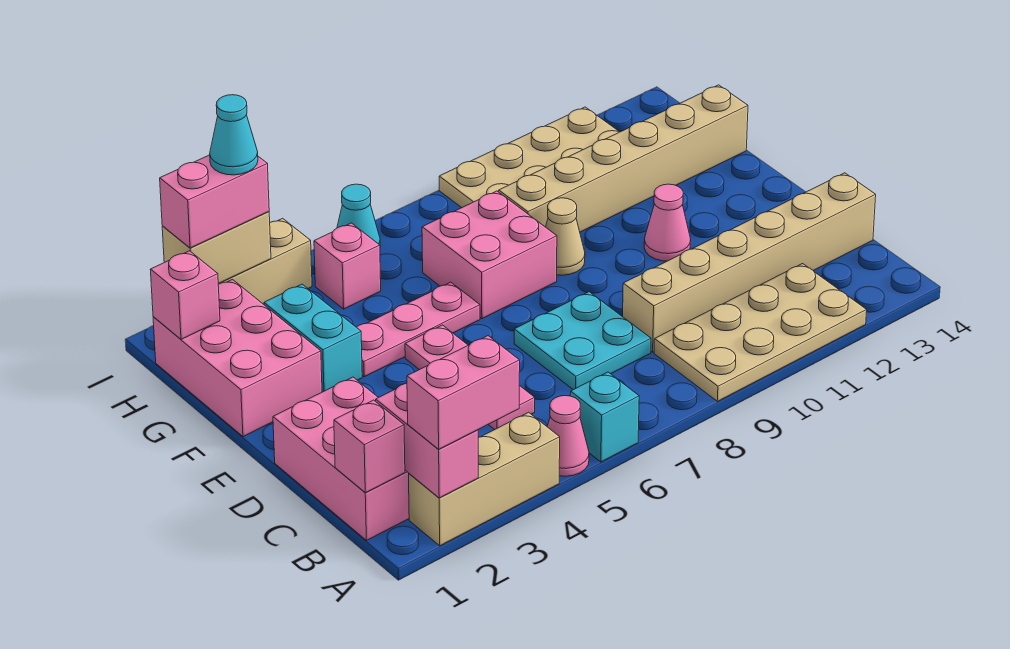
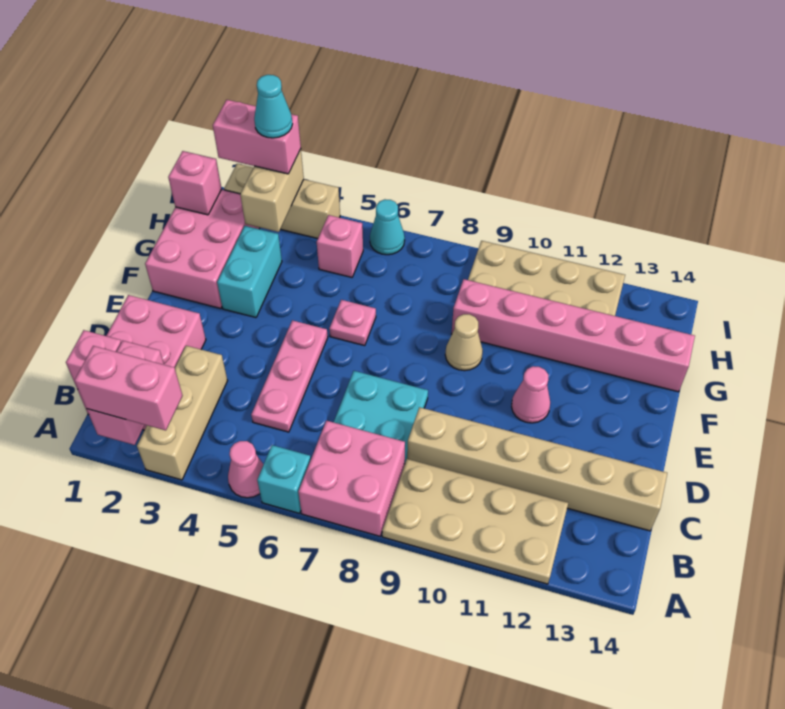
tan 1x3 brick [409,412,560,546] -> tan 1x3 brick turned to [137,346,228,480]
pink 1x3 plate [357,282,480,377] -> pink 1x1 plate [329,300,376,346]
pink 2x2 brick [422,191,557,319] -> pink 2x2 brick moved to [298,421,405,536]
tan 1x6 brick [499,85,748,232] -> pink 1x6 brick [452,279,695,392]
tan 1x2 brick [162,212,271,284] -> tan 1x2 brick turned to [240,149,304,232]

